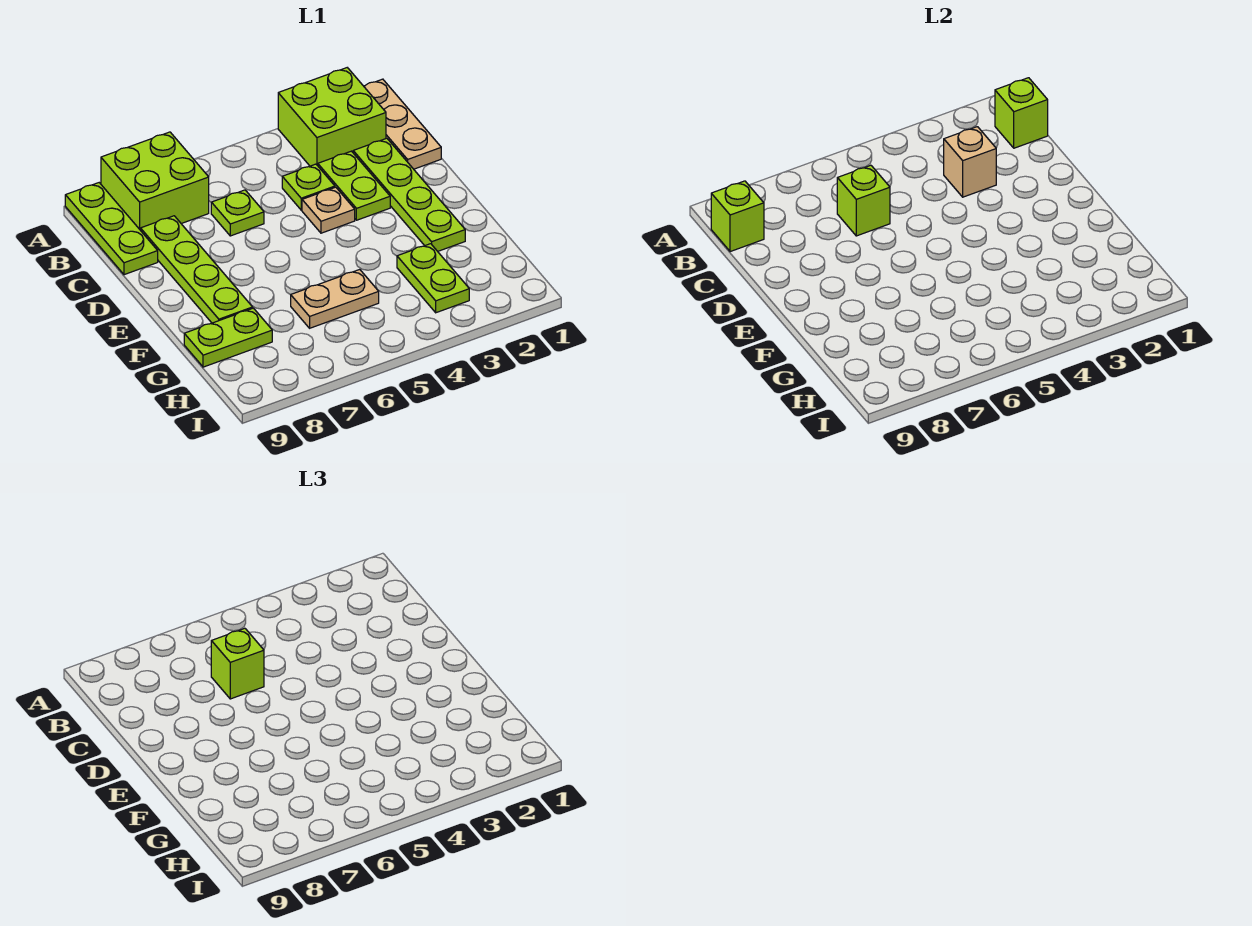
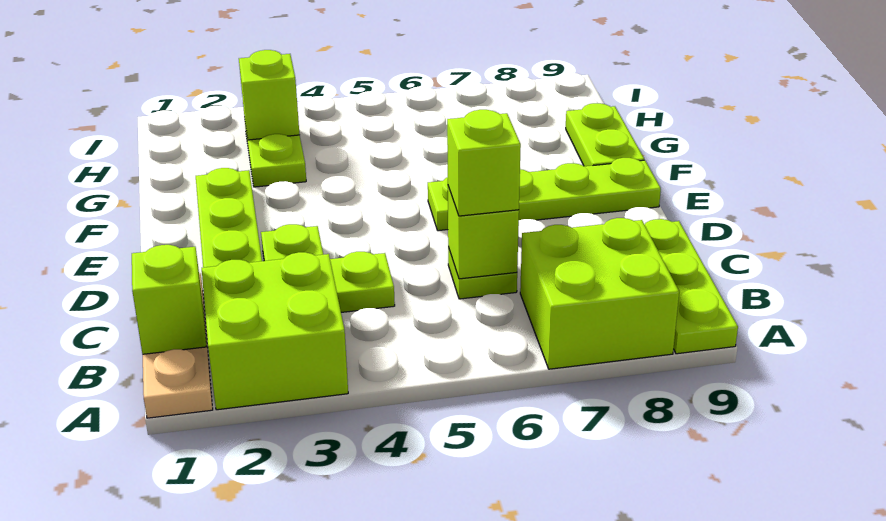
lime 1x1 brick [711,181,764,252] -> lime 1x1 brick moved to [239,50,300,140]
tan 1x1 brick [944,127,996,197] -> none
lime 1x4 plate [141,216,253,323] -> lime 1x4 plate turned to [428,158,661,231]
tan 1x1 plate [302,187,355,233] -> none
tan 1x2 plate [291,270,379,328] -> none
lime 1x2 plate [184,308,272,367] -> lime 1x2 plate turned to [566,103,644,166]

